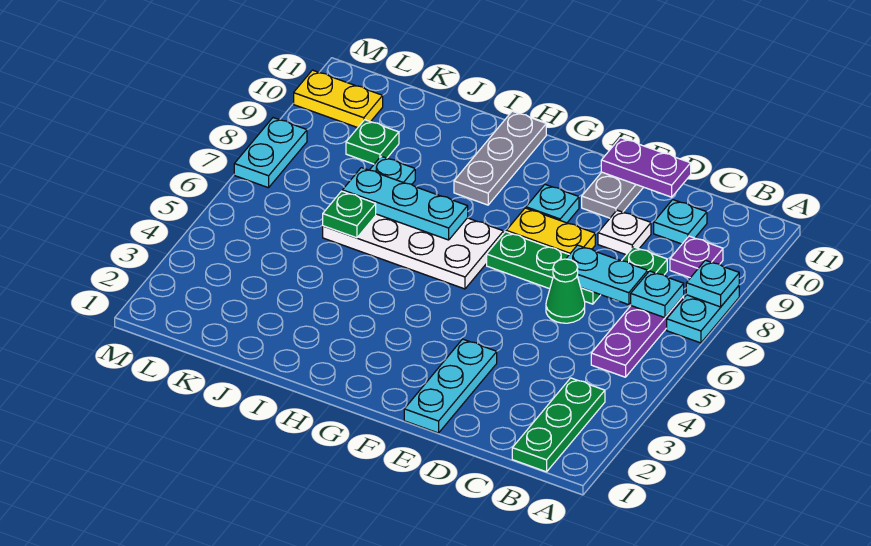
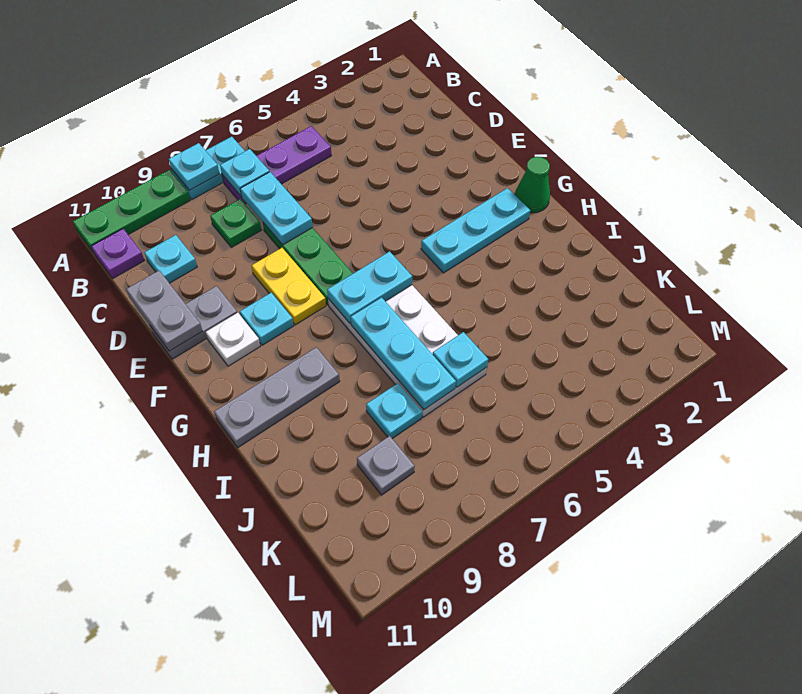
green 1x3 plate [512,378,605,472] -> green 1x3 plate moved to [73,170,190,253]
purple 1x1 plate [670,236,723,278] -> purple 1x1 plate moved to [91,229,145,279]
green 1x1 cone [546,259,585,323] -> green 1x1 cone moved to [515,157,550,213]
white 1x1 plate [598,210,651,255] -> white 1x1 plate moved to [206,313,260,366]
purple 1x2 plate [601,138,691,197] -> grey 1x2 plate [126,271,202,351]
cyan 1x3 plate [404,339,497,433] -> cyan 1x3 plate moved to [421,188,530,273]
green 1x1 plate [323,191,376,238] -> cyan 1x1 plate [433,332,488,387]
green 1x1 plate [346,120,399,164] -> grey 1x1 plate [357,436,415,495]
yellow 1x2 plate [294,70,383,128] -> none
cyan 1x2 plate [234,118,307,188] -> cyan 1x2 plate moved to [327,251,412,323]

